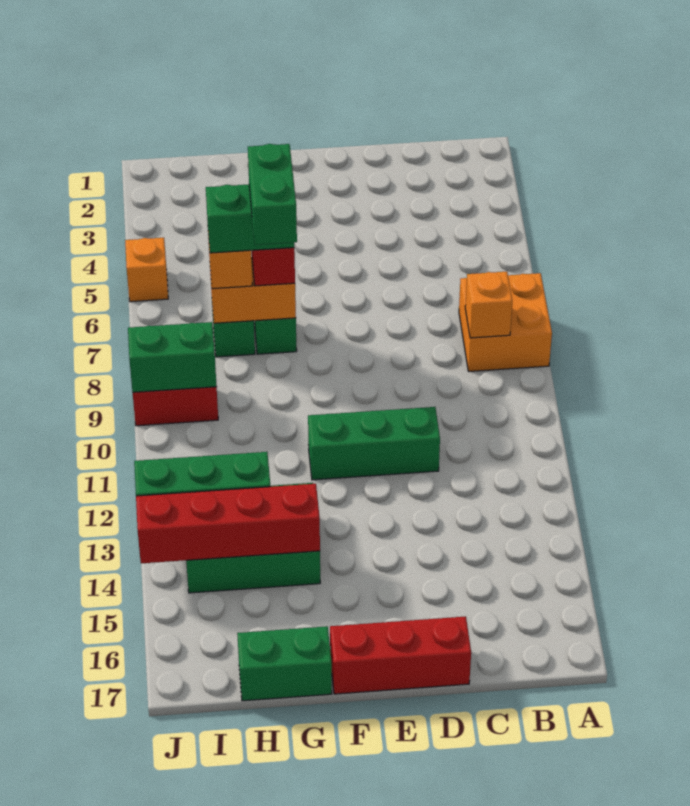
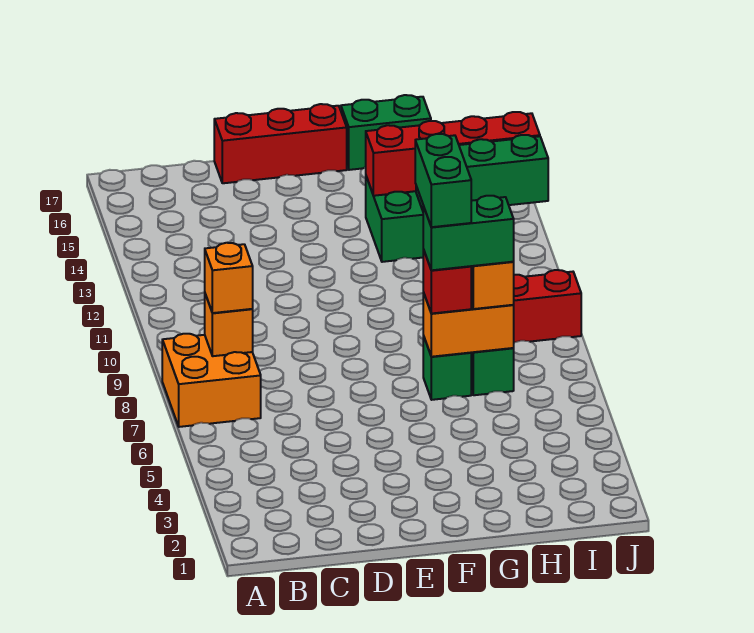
green 1x3 brick [308,407,440,480] -> none
green 1x2 brick [128,322,217,392] -> none
orange 1x1 brick [125,238,168,302] -> orange 1x1 brick moved to [205,243,253,313]

